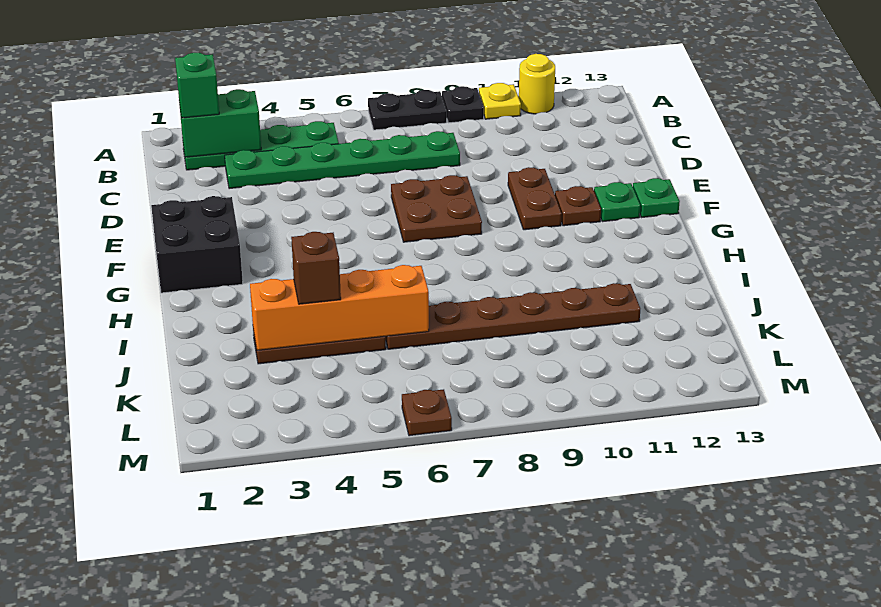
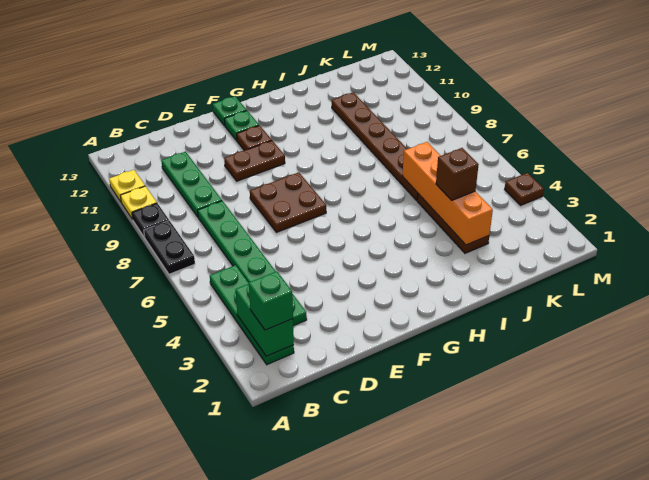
yellow 1x1 round brick [519,54,555,114] -> yellow 1x1 plate [109,170,145,202]
none -> green 1x3 plate [161,152,222,217]
black 2x2 brick [151,196,243,293] -> none
brown 1x1 plate [402,389,452,436] -> brown 1x1 plate moved to [505,173,544,206]

